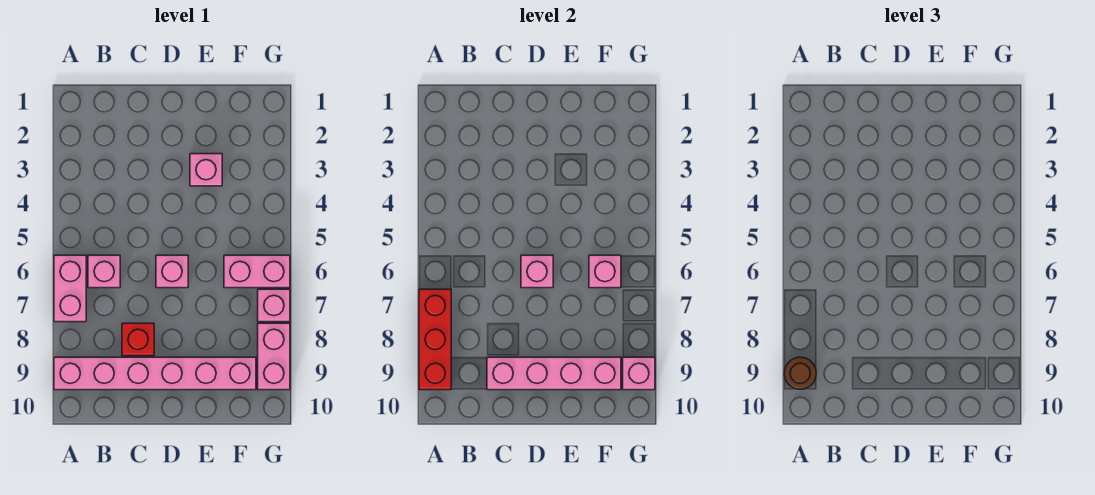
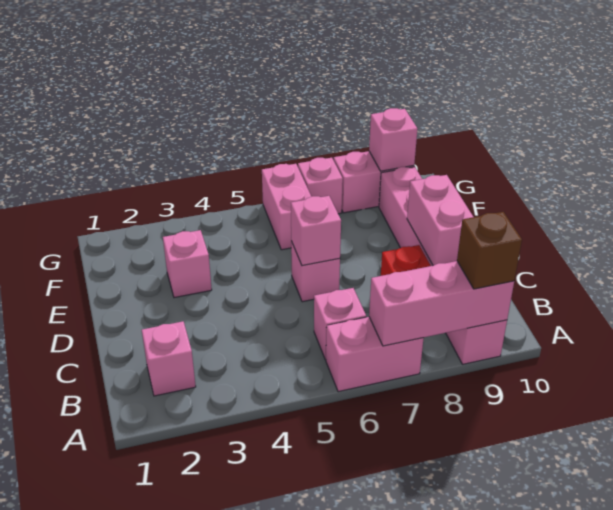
red 1x3 brick [419,289,451,390] -> pink 1x3 brick [369,261,514,346]
brown 1x1 round brick [784,357,816,389] -> brown 1x1 brick [457,212,522,289]
pink 1x4 brick [487,357,621,390] -> pink 1x2 brick [407,175,473,266]
pink 1x1 brick [589,255,621,288] -> pink 1x1 brick moved to [142,321,196,396]

